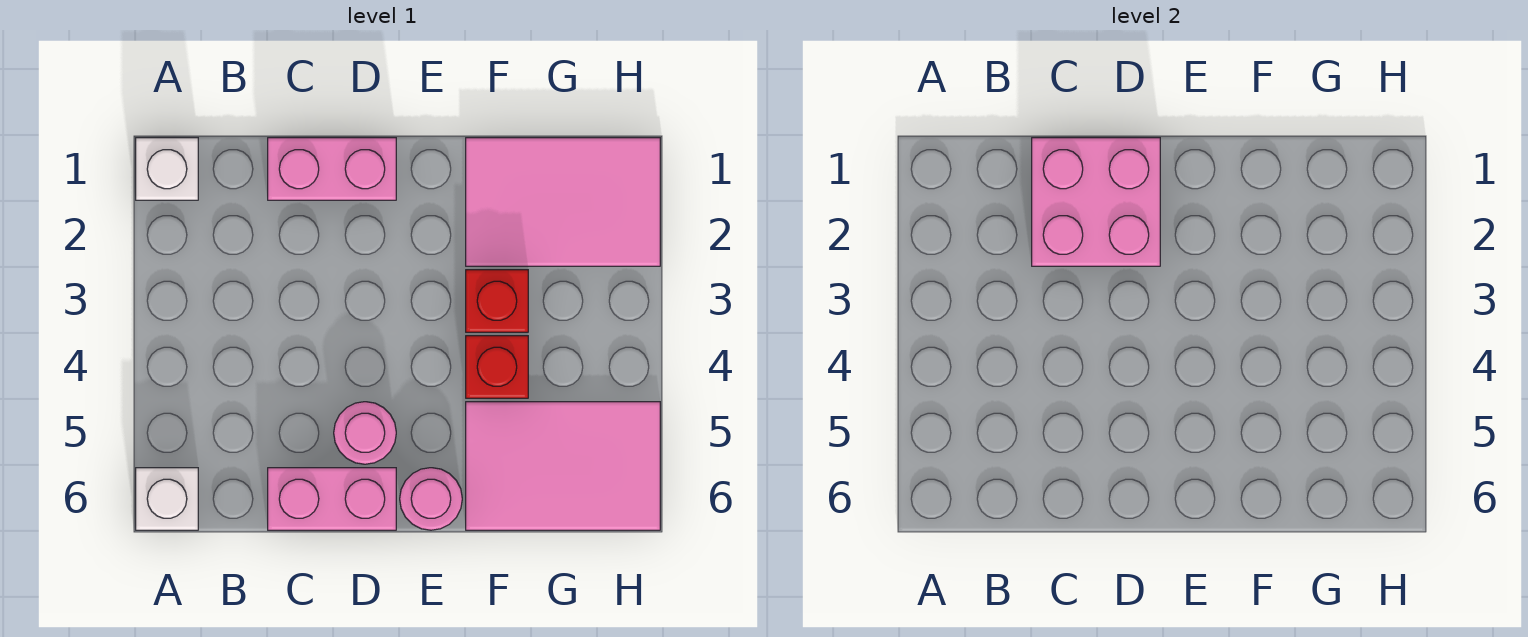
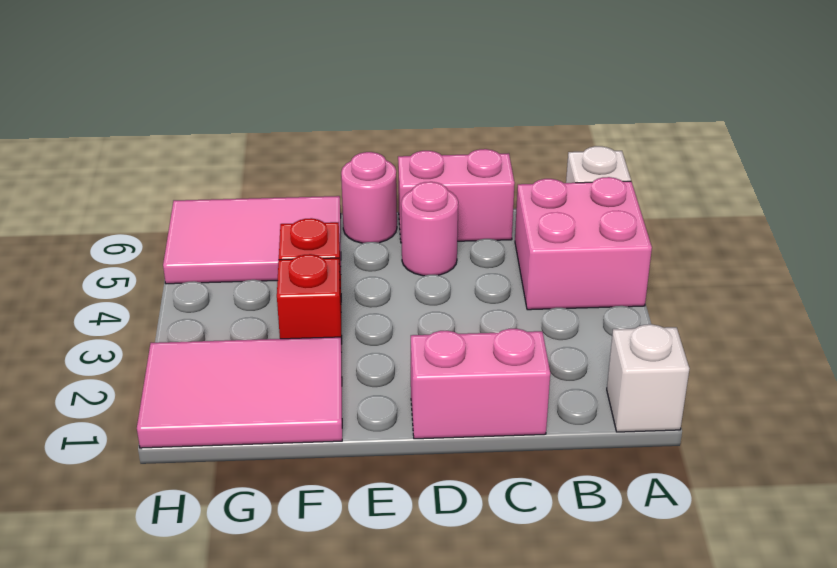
pink 2x2 brick [1032,138,1160,266] -> pink 2x2 brick moved to [515,177,652,310]

